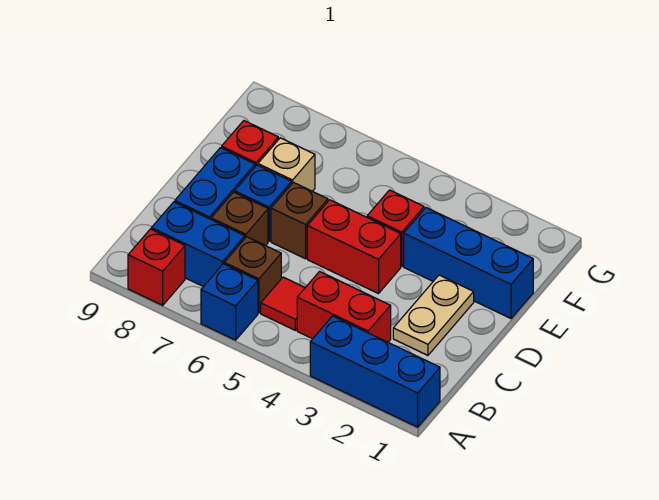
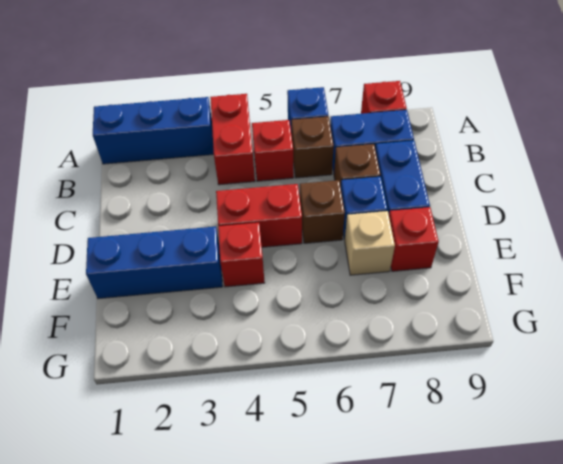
red 1x2 brick [297,272,391,342] -> red 1x2 brick turned to [210,94,255,185]
red 1x1 tile [261,277,305,330] -> red 1x1 brick [252,120,294,181]
tan 1x2 plate [393,275,474,355] -> none

